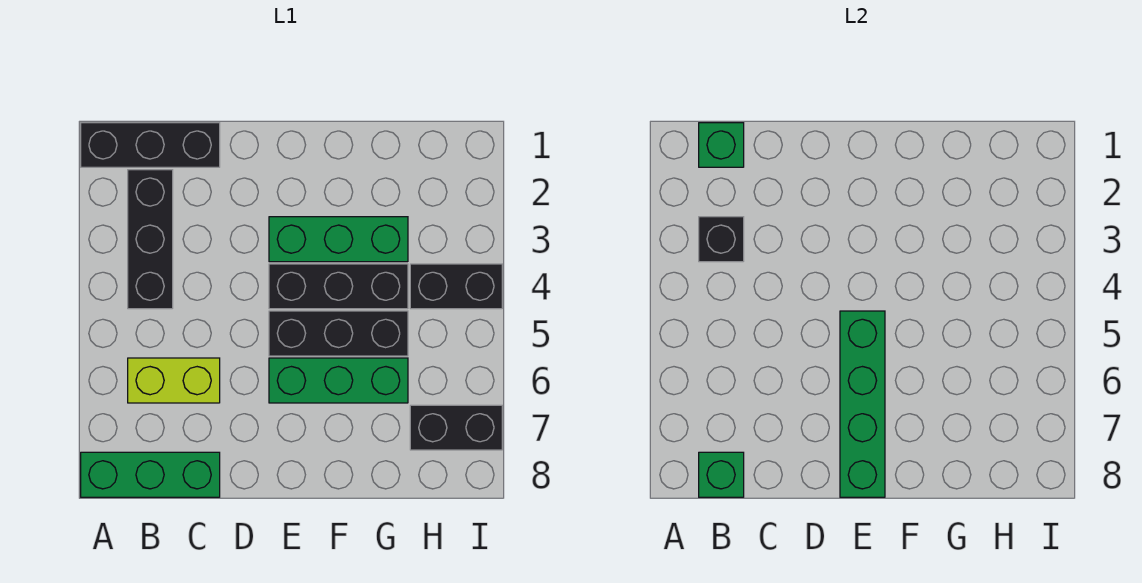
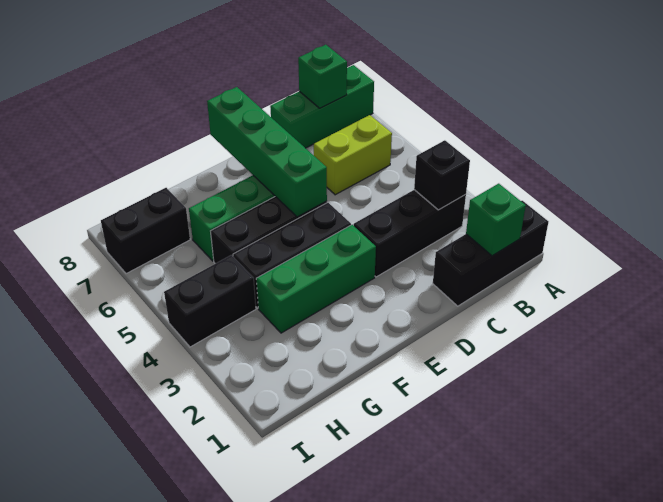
black 1x3 brick [128,170,173,309] -> black 1x3 brick turned to [354,190,466,277]

